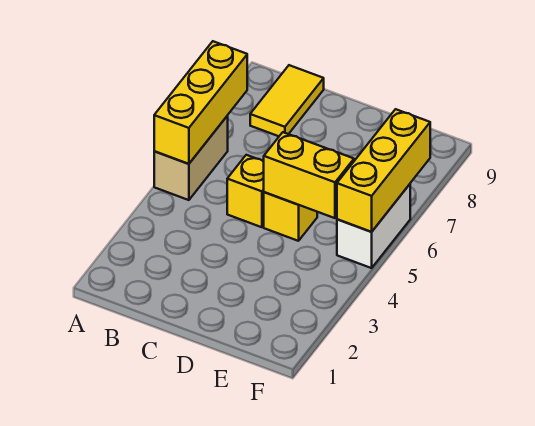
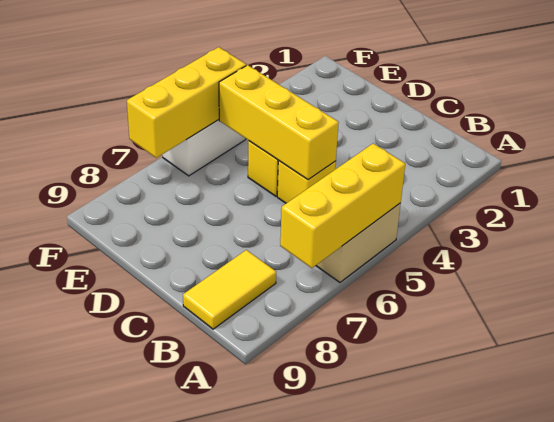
yellow 1x2 brick [264,132,354,218] -> yellow 1x3 brick [219,65,339,179]

